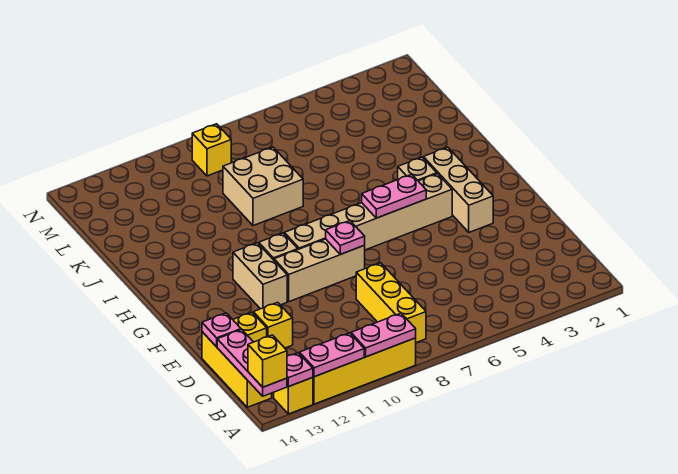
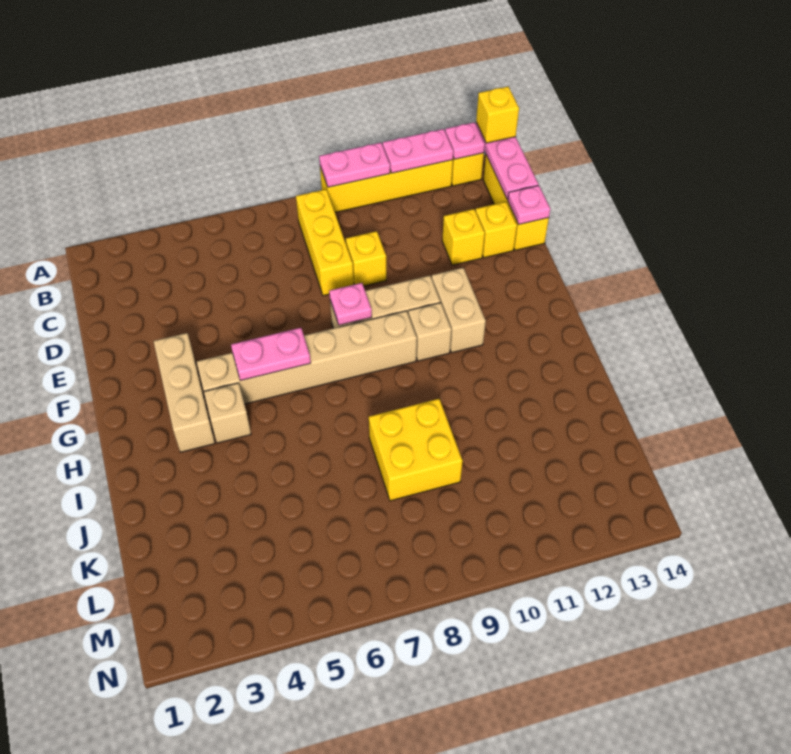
tan 2x2 brick [223,147,303,226] -> yellow 2x2 brick [369,399,463,501]
yellow 1x1 brick [192,124,231,176] -> yellow 1x1 brick moved to [346,231,386,286]

